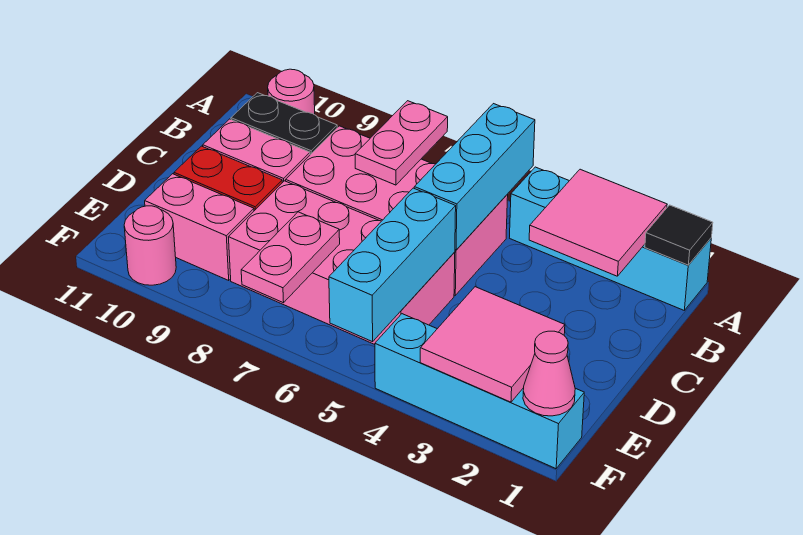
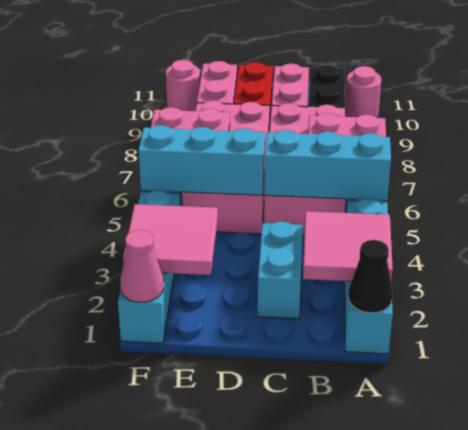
black 1x1 tile [645,205,713,265] -> black 1x1 cone [348,240,393,313]
none -> cyan 1x2 brick [257,221,303,319]

